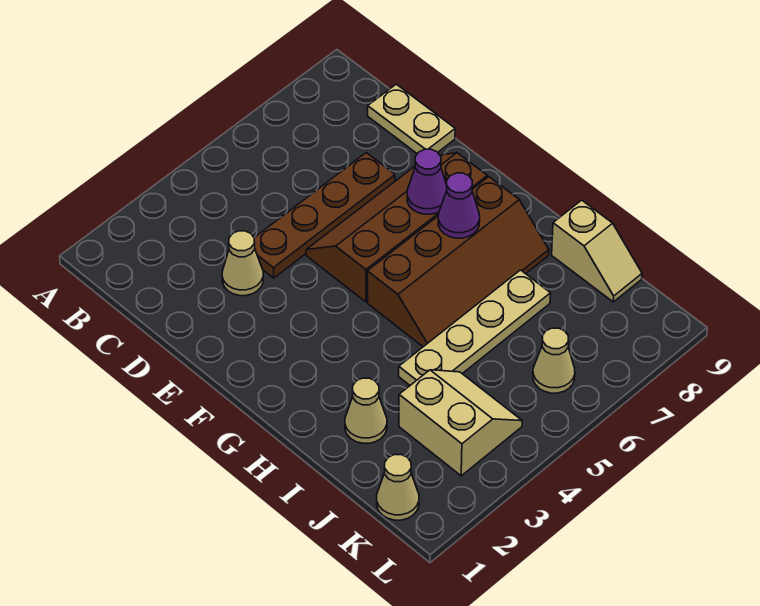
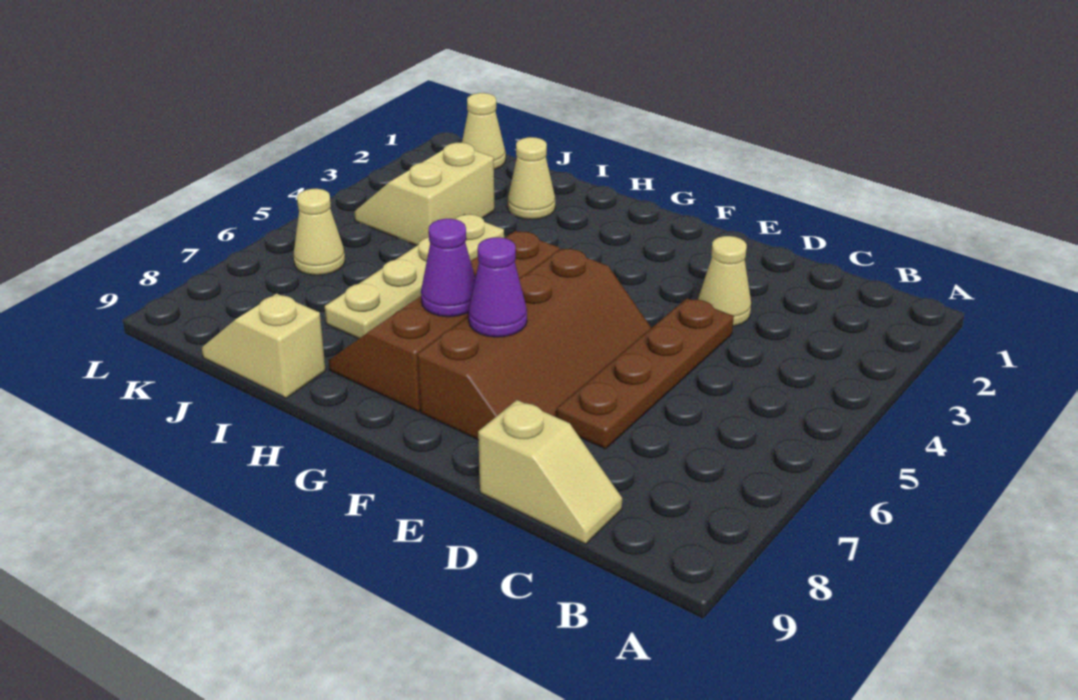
tan 1x2 plate [368,84,455,154] -> tan 1x2 slope [478,400,622,544]
tan 2x2 slope [399,370,522,476] -> tan 2x2 slope turned to [354,143,495,246]

